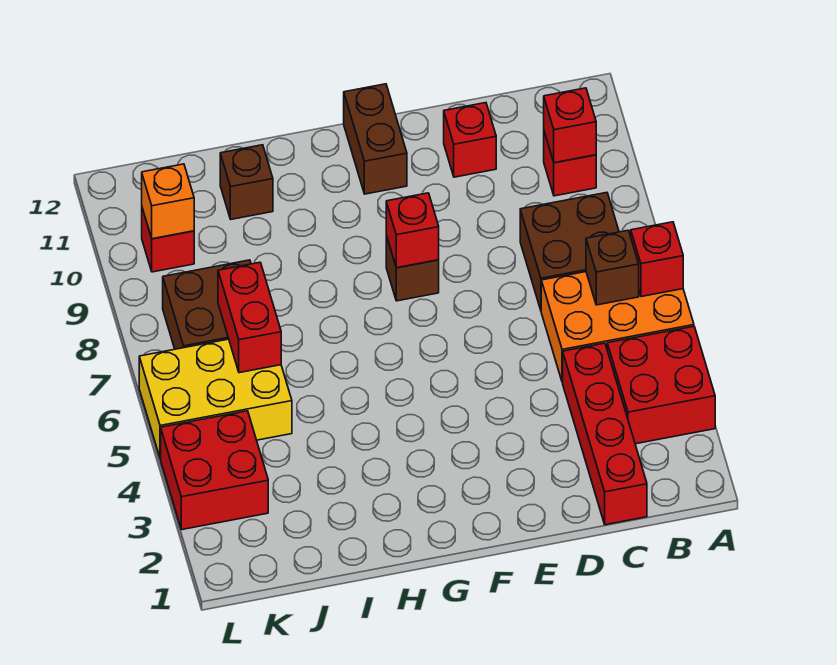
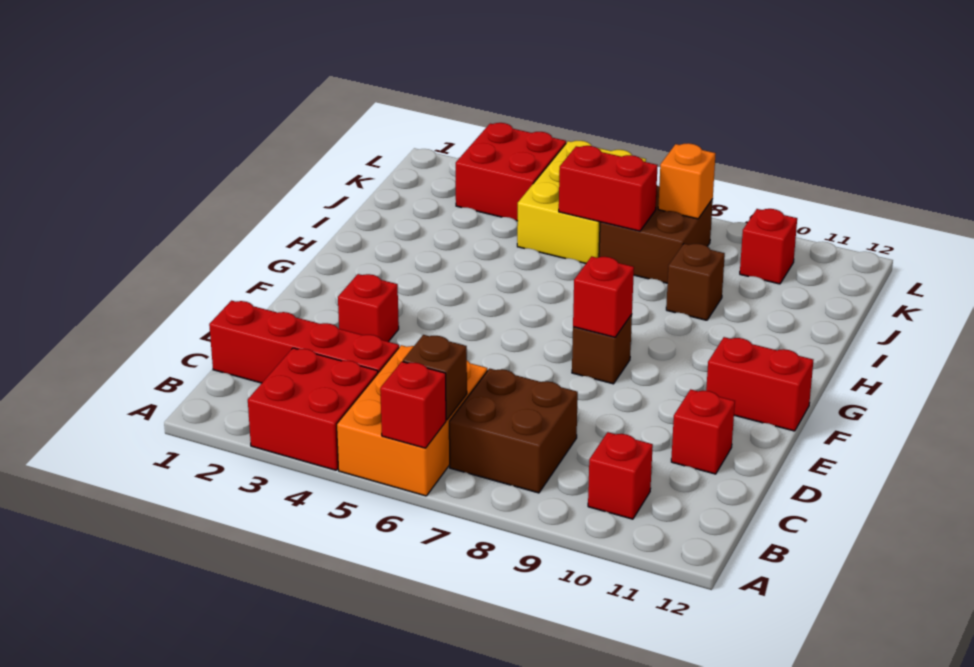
red 1x1 brick [544,88,596,163] -> red 1x1 brick moved to [338,274,399,342]
brown 1x2 brick [344,84,407,194] -> red 1x2 brick [706,337,813,431]
brown 1x1 brick [220,145,273,219] -> brown 1x1 brick moved to [666,244,725,320]
orange 1x1 brick [142,164,194,239] -> orange 1x1 brick moved to [658,143,716,219]

